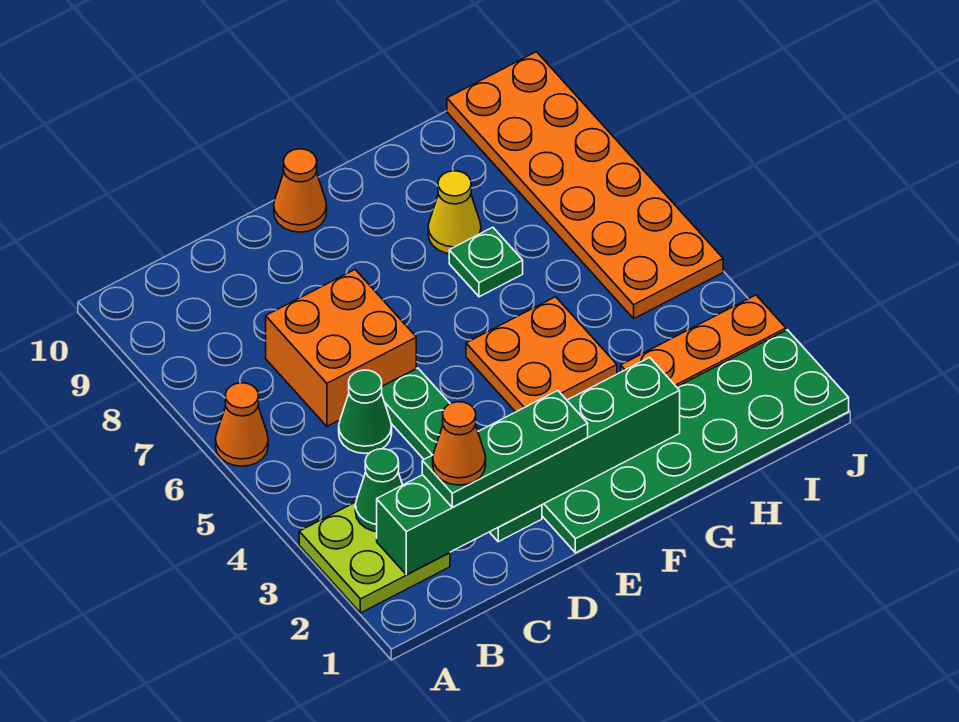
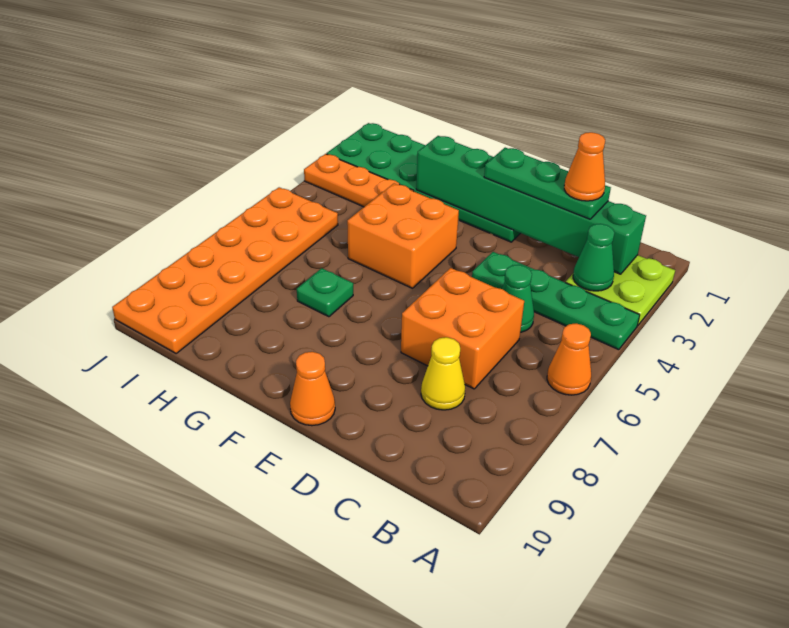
green 1x4 plate [382,368,542,542] -> green 1x4 plate turned to [472,252,640,350]
orange 2x2 plate [466,297,617,412] -> orange 2x2 brick [347,183,459,288]
yellow 1x1 cone [428,171,481,254] -> yellow 1x1 cone moved to [421,337,465,410]

